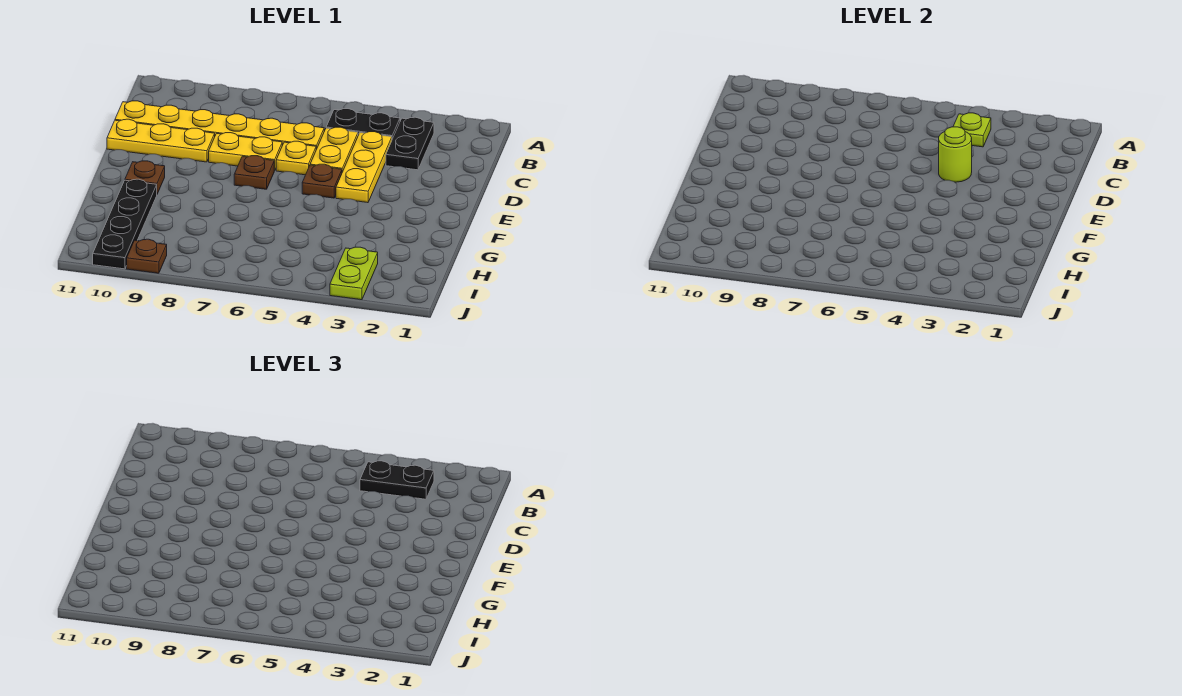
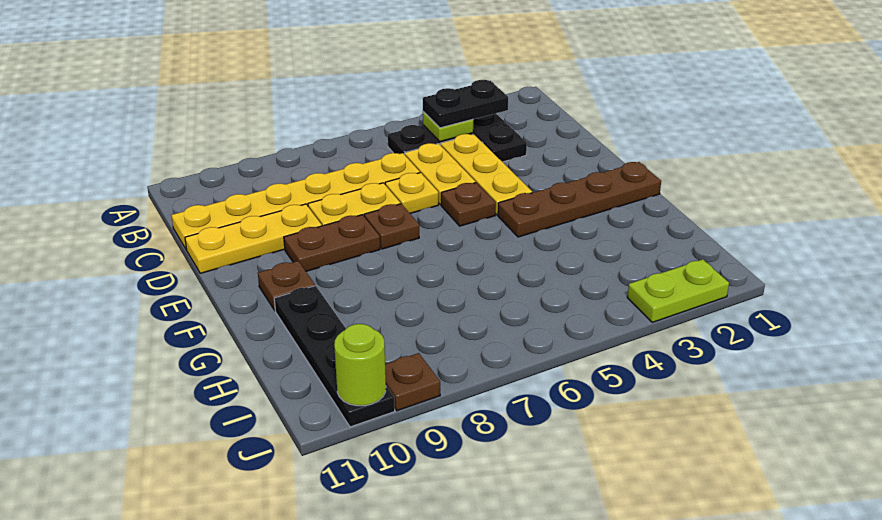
lime 1x1 round brick [939,127,972,182] -> lime 1x1 round brick moved to [334,324,386,406]
none -> brown 1x2 plate [284,215,380,271]
none -> brown 1x4 plate [498,162,661,237]
lime 1x2 plate [330,247,378,300] -> lime 1x2 plate turned to [627,259,729,322]

